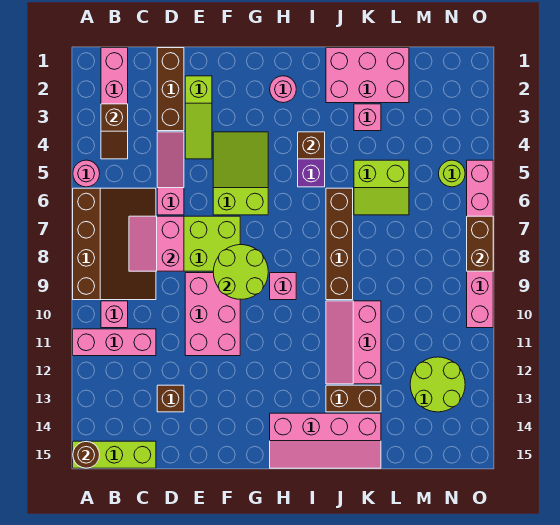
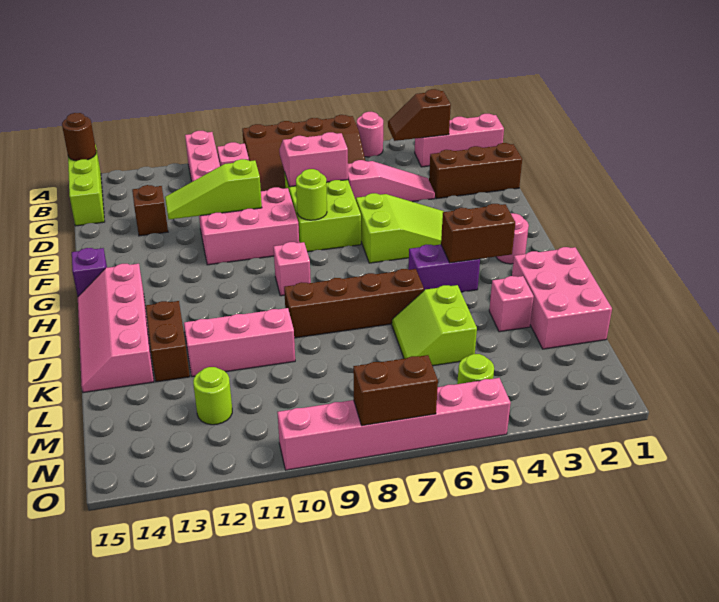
lime 1x3 slope [185,76,212,159] -> lime 1x3 slope moved to [165,159,262,219]
lime 2x2 round brick [213,245,268,299] -> lime 1x1 round brick [296,169,327,220]
none -> purple 1x1 brick [72,248,107,296]
brown 1x1 brick [298,132,325,159] -> brown 1x2 brick [441,204,515,263]
lime 2x2 round brick [410,357,465,412] -> lime 1x1 round brick [193,367,232,425]

